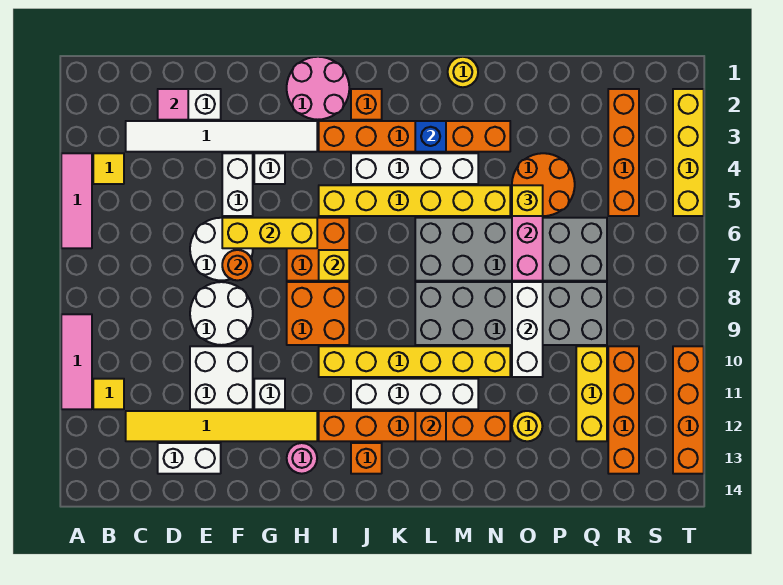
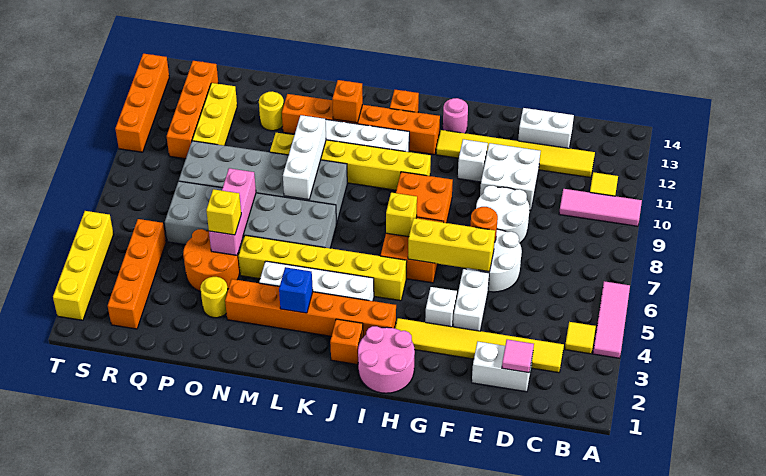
pink 1x3 tile [61,314,92,409] -> pink 1x3 tile turned to [559,189,642,226]
white 1x6 tile [126,121,317,152] -> yellow 1x6 tile [395,318,564,373]
yellow 1x1 round brick [448,57,478,87] -> yellow 1x1 round brick moved to [200,277,228,318]
white 1x3 brick [512,282,543,377] -> white 1x3 brick moved to [283,115,326,200]

